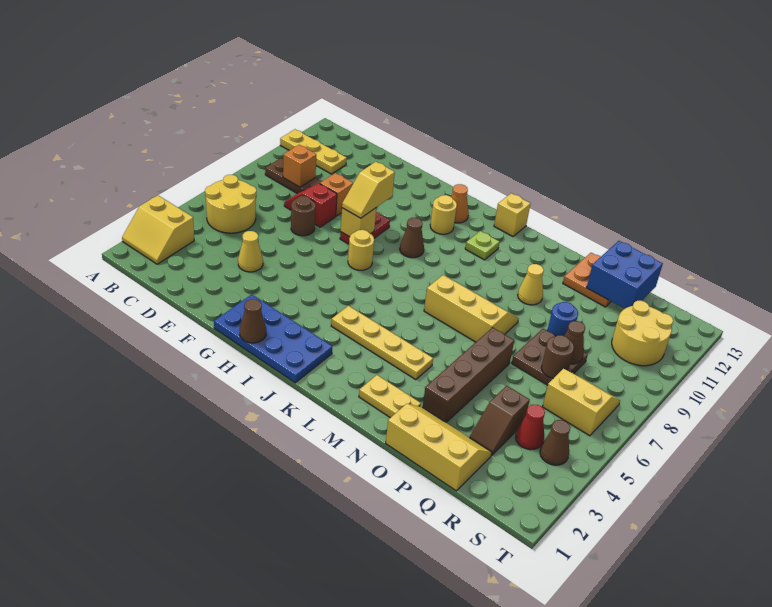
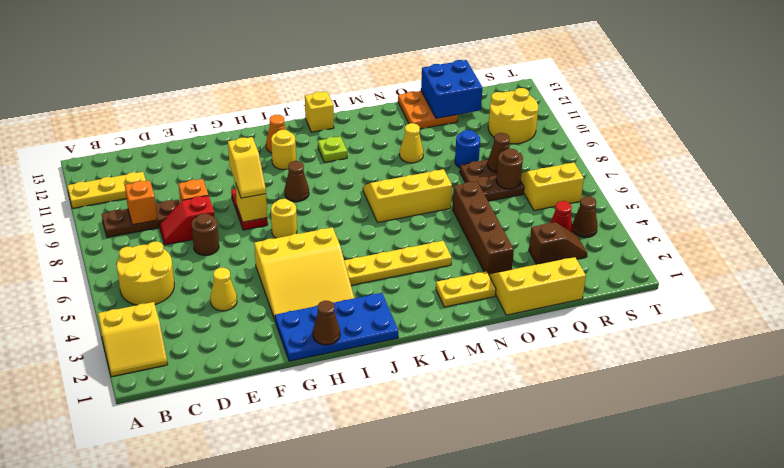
none -> yellow 3x3 slope [254,227,354,320]
brown 1x2 slope [469,386,530,455] -> brown 1x2 slope turned to [529,222,587,264]

